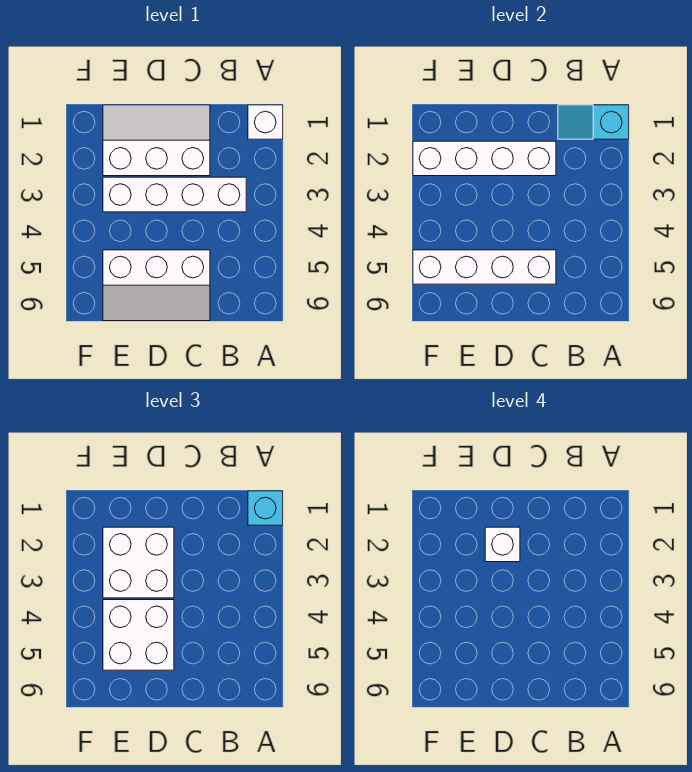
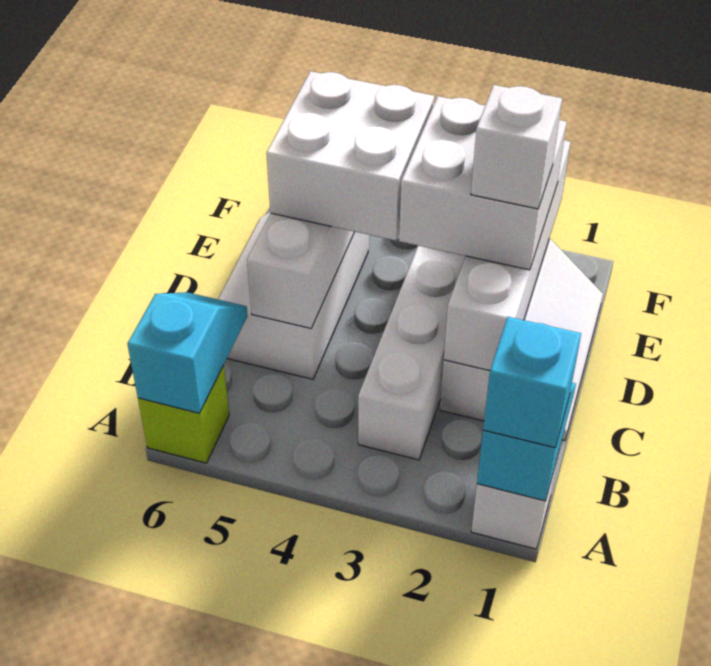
none -> lime 1x1 brick [138,365,229,463]
none -> cyan 1x2 slope [127,292,248,413]

